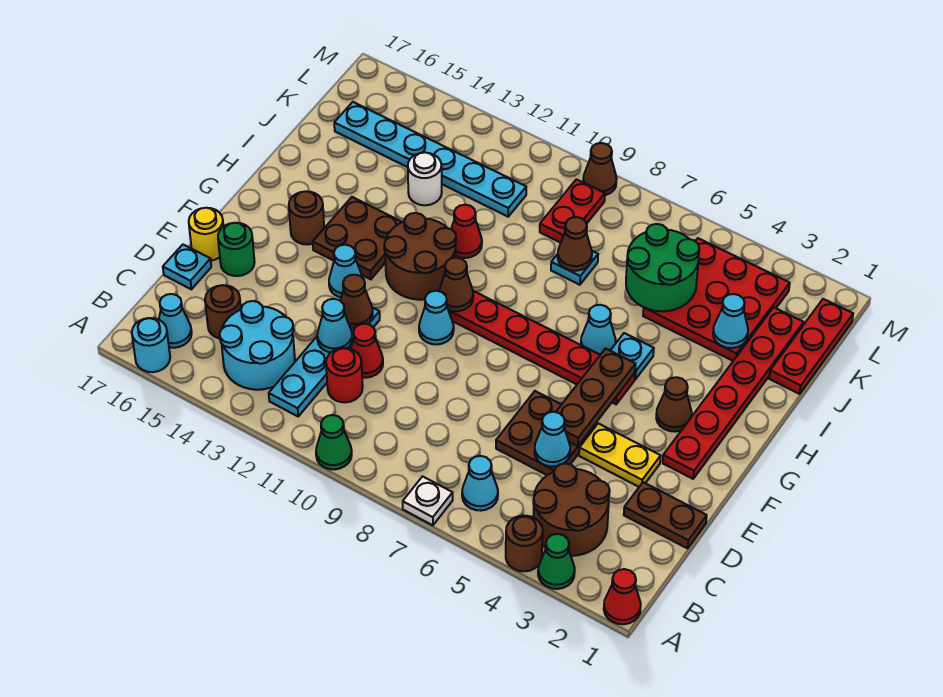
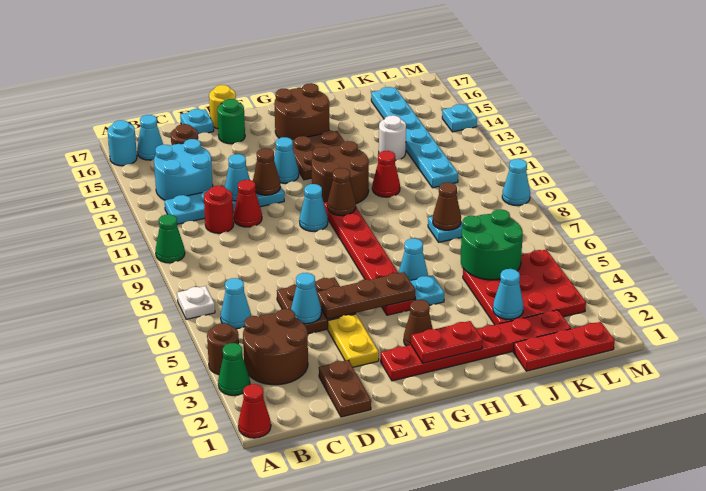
brown 1x1 round brick [289,191,324,245] -> brown 2x2 round brick [274,83,329,140]
red 1x2 plate [540,179,605,243] -> red 1x2 plate moved to [411,321,483,363]
brown 1x1 cone [583,143,617,195] -> cyan 1x1 cone [502,159,530,206]
none -> cyan 1x1 plate [442,104,477,132]

